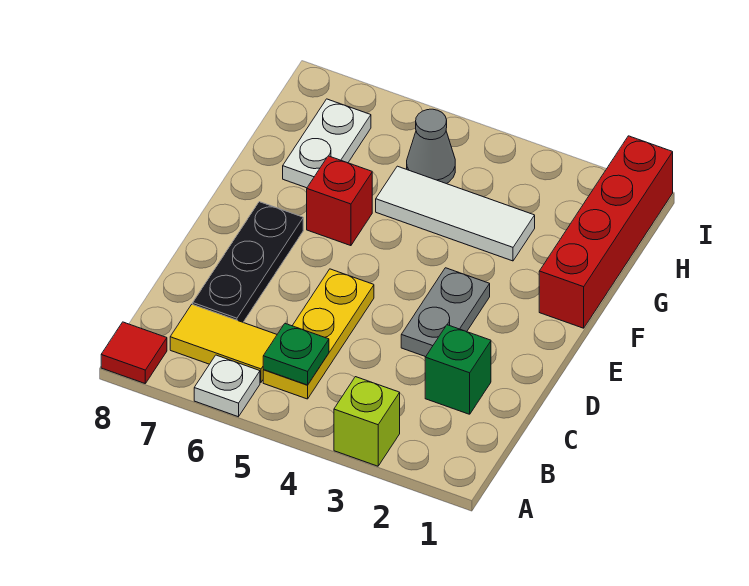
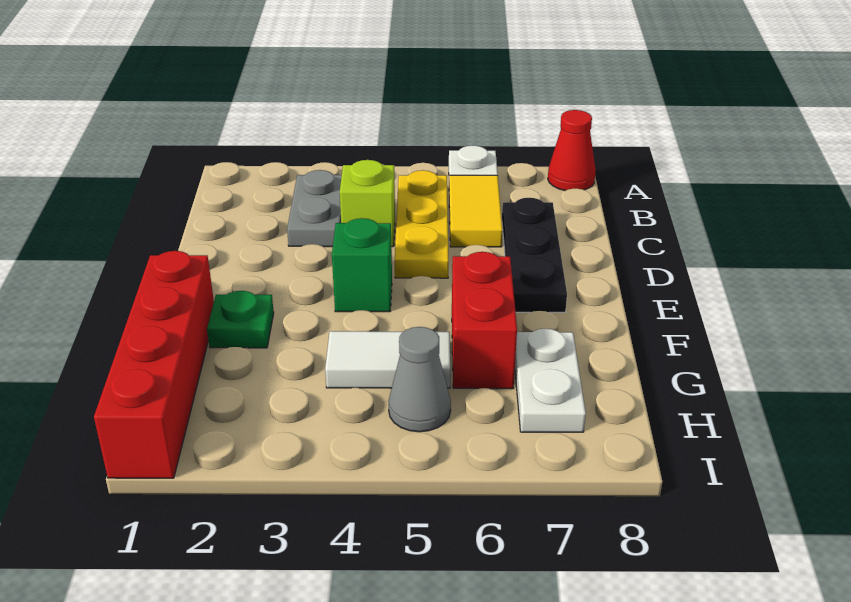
lime 1x1 brick [334,377,400,466] -> lime 1x1 brick moved to [340,160,395,247]
red 1x1 tile [101,322,167,383] -> red 1x1 cone [548,110,596,191]
green 1x1 plate [263,324,329,385] -> green 1x1 plate moved to [207,291,274,348]
yellow 1x2 tile [170,304,277,382] -> yellow 1x2 tile turned to [449,175,502,247]
green 1x1 brick [425,325,491,414] -> green 1x1 brick moved to [332,218,392,312]
grey 1x2 plate [401,268,490,357] -> grey 1x2 plate moved to [287,170,342,247]
red 1x1 brick [307,156,372,246] -> red 1x2 brick [452,252,517,389]
white 1x3 tile [376,166,535,261] -> white 1x2 tile [325,331,450,388]

